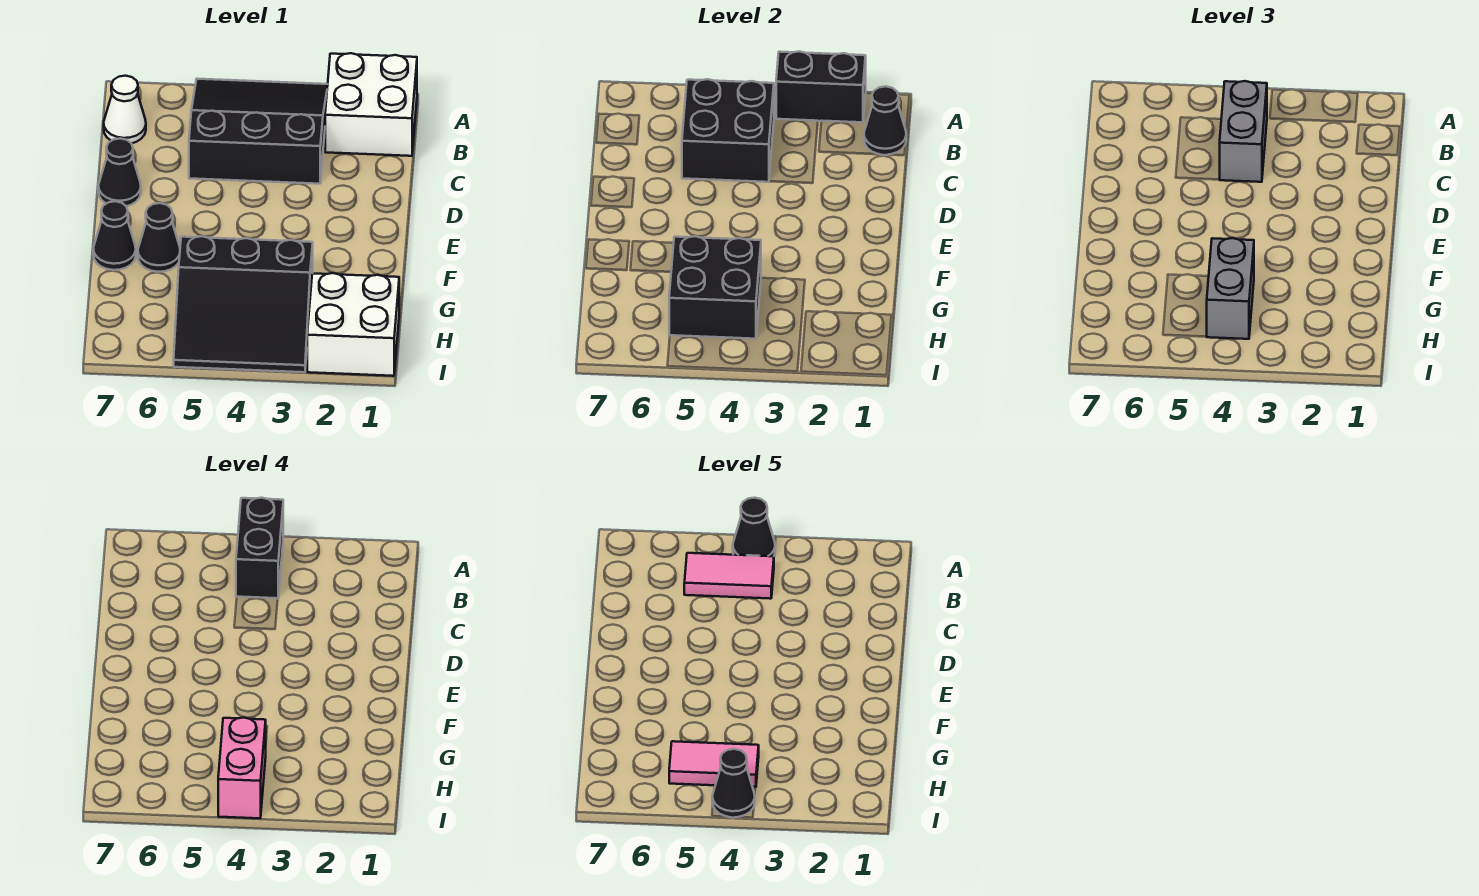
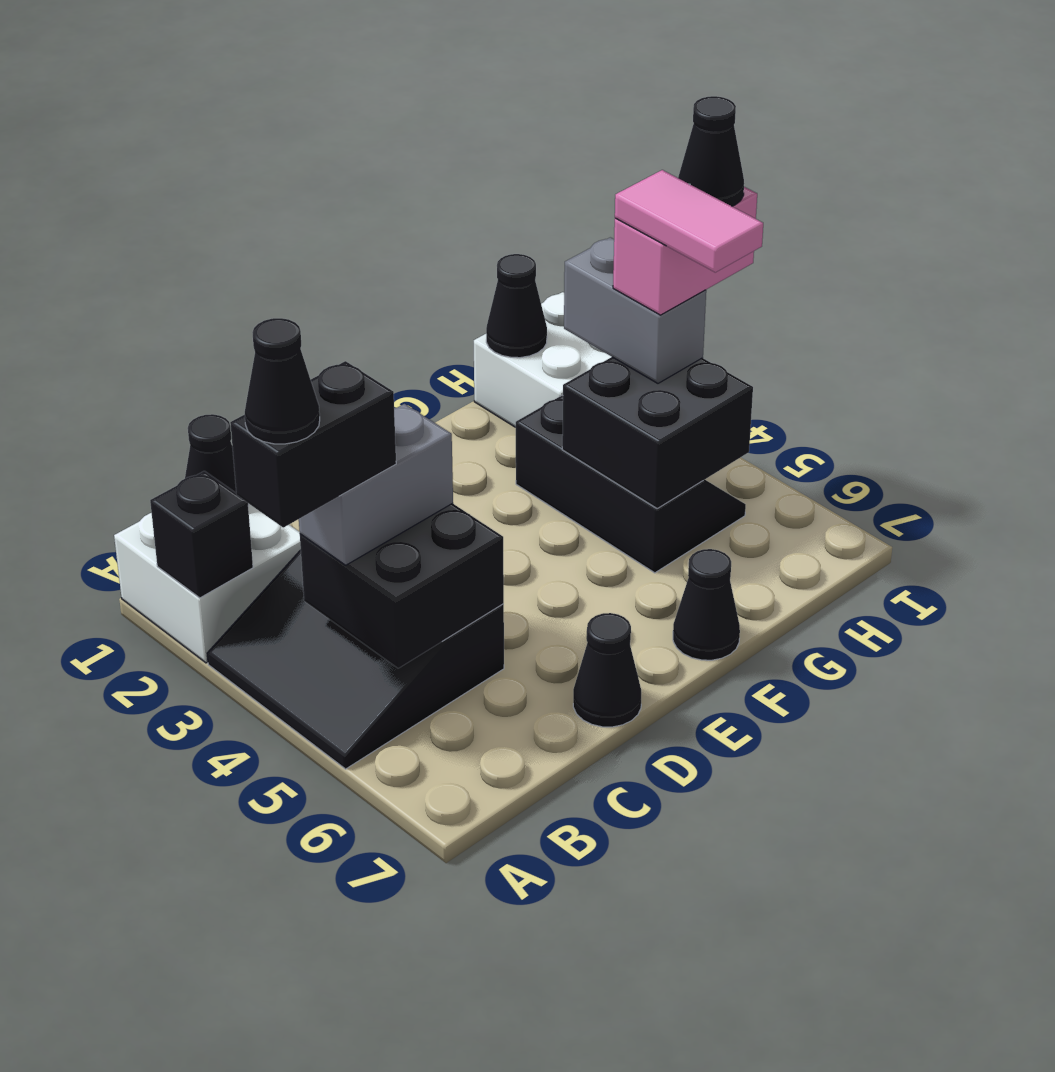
black 1x2 brick [776,51,866,122] -> black 1x1 brick [150,471,253,598]
pink 1x2 tile [684,553,774,599] -> none
white 1x1 cone [104,76,146,143] -> none
black 1x1 cone [138,203,180,272] -> black 1x1 cone moved to [486,254,547,358]
black 3x3 slope [174,236,313,372] -> black 2x3 slope [516,395,746,573]
grey 1x2 brick [1207,238,1254,339] -> grey 1x2 brick turned to [564,237,706,383]

